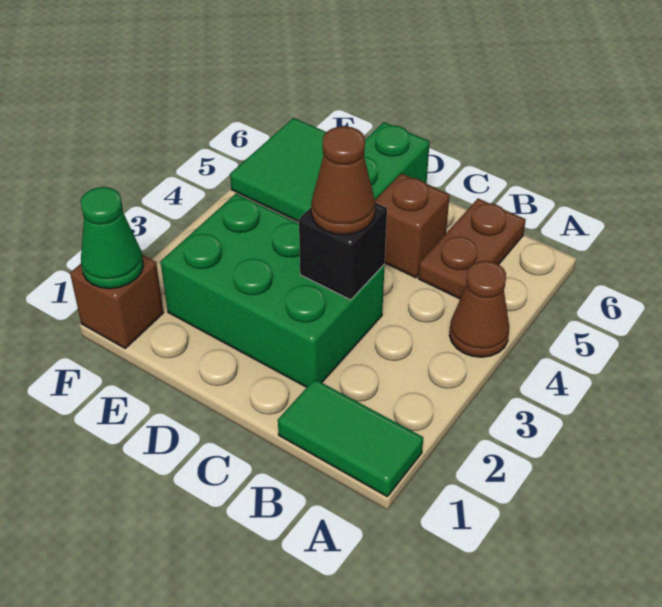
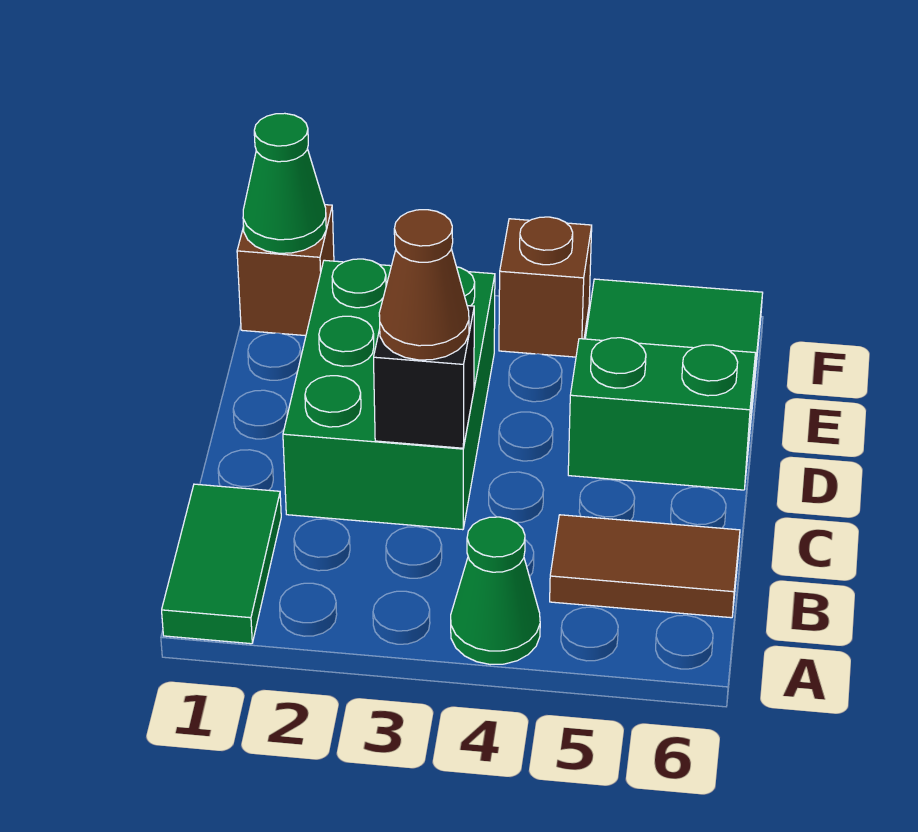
brown 1x1 cone [449,261,509,357] -> green 1x1 cone [451,517,540,665]
brown 1x2 plate [418,199,526,299] -> brown 1x2 tile [550,515,740,618]
brown 1x1 brick [375,173,450,278] -> brown 1x1 brick moved to [499,217,592,357]

